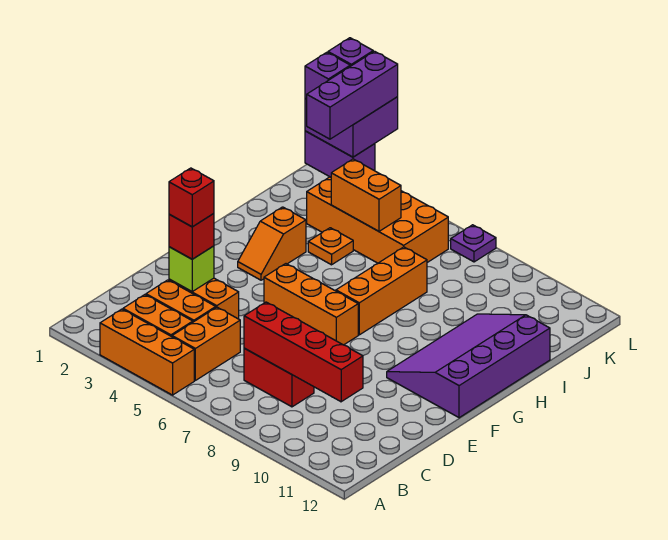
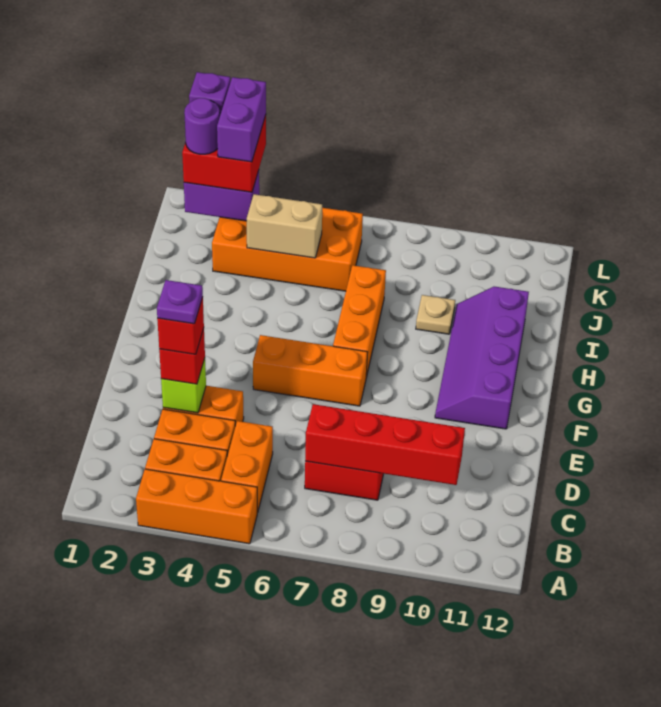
purple 3x4 slope [387,314,550,418] -> purple 2x4 slope [435,287,529,429]
orange 1x2 slope [238,207,306,280] -> none
orange 1x1 plate [308,228,353,265] -> none
none -> tan 1x1 plate [416,295,455,334]
purple 1x3 brick [307,51,398,139] -> purple 1x2 brick [217,77,266,162]
orange 1x2 brick [331,159,401,231] -> tan 1x2 brick [247,194,322,258]
purple 2x2 brick [305,97,398,157] -> red 2x2 brick [182,115,266,192]
purple 1x1 brick [305,52,350,99] -> purple 1x1 round brick [184,98,220,154]
purple 1x1 plate [451,225,496,262] -> purple 1x1 plate moved to [157,280,203,324]

